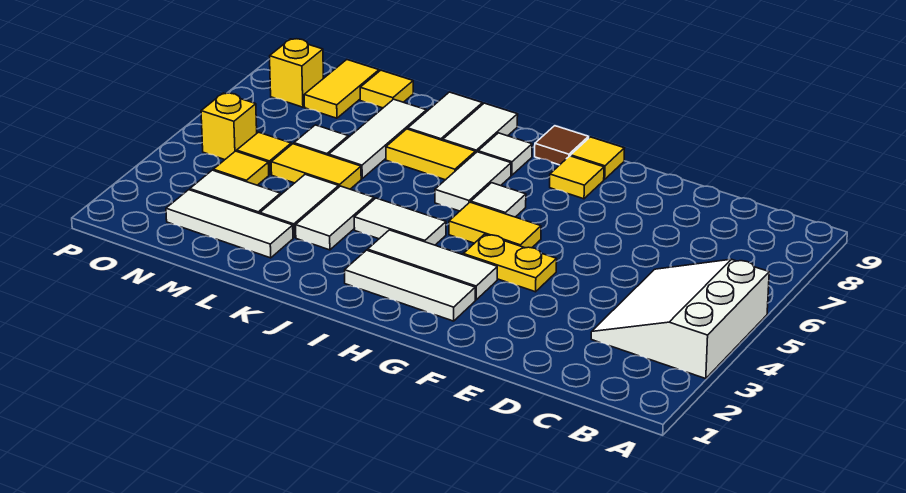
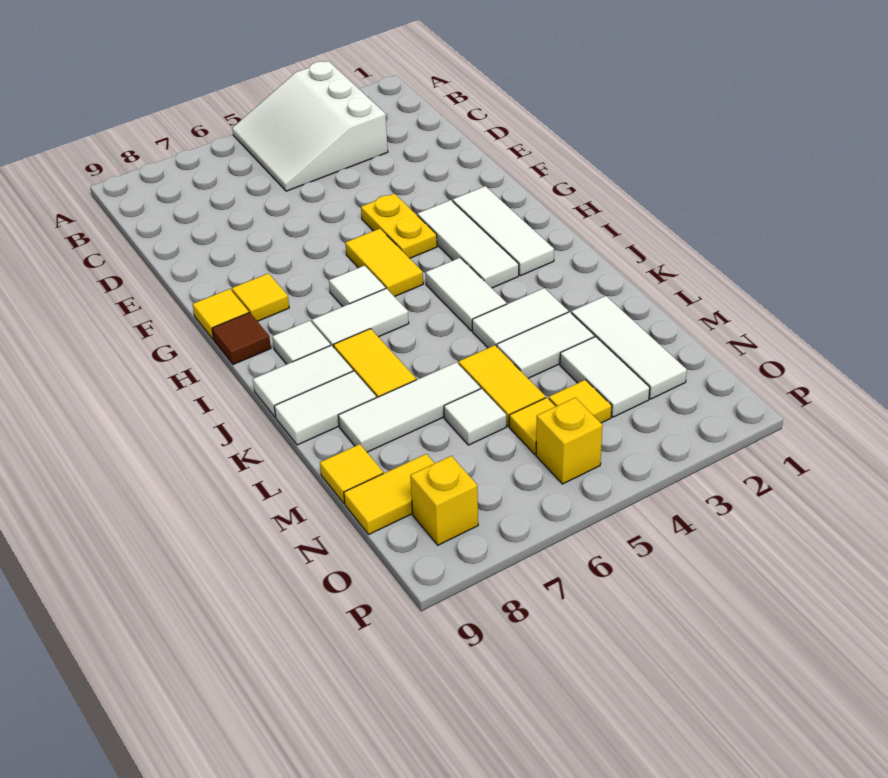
white 3x3 slope [591,259,769,379] -> white 3x3 slope turned to [232,61,388,191]

